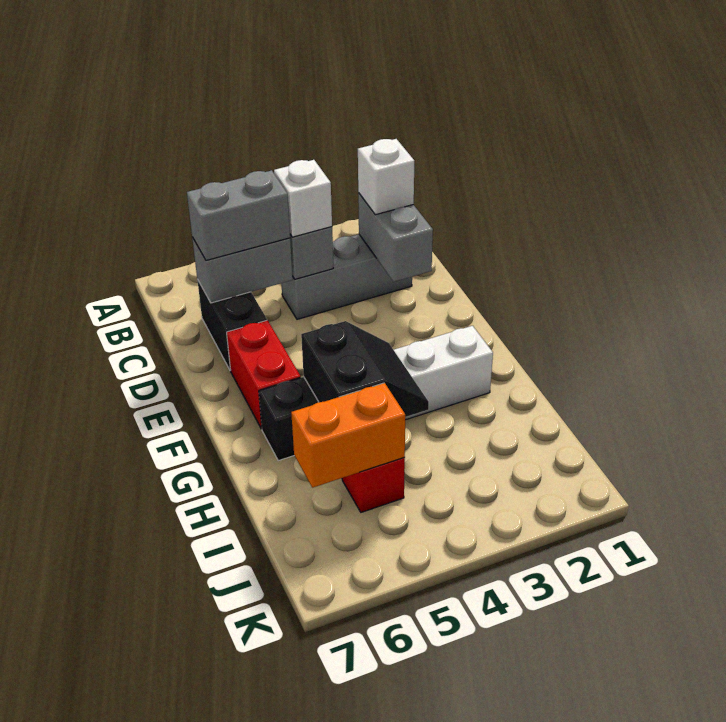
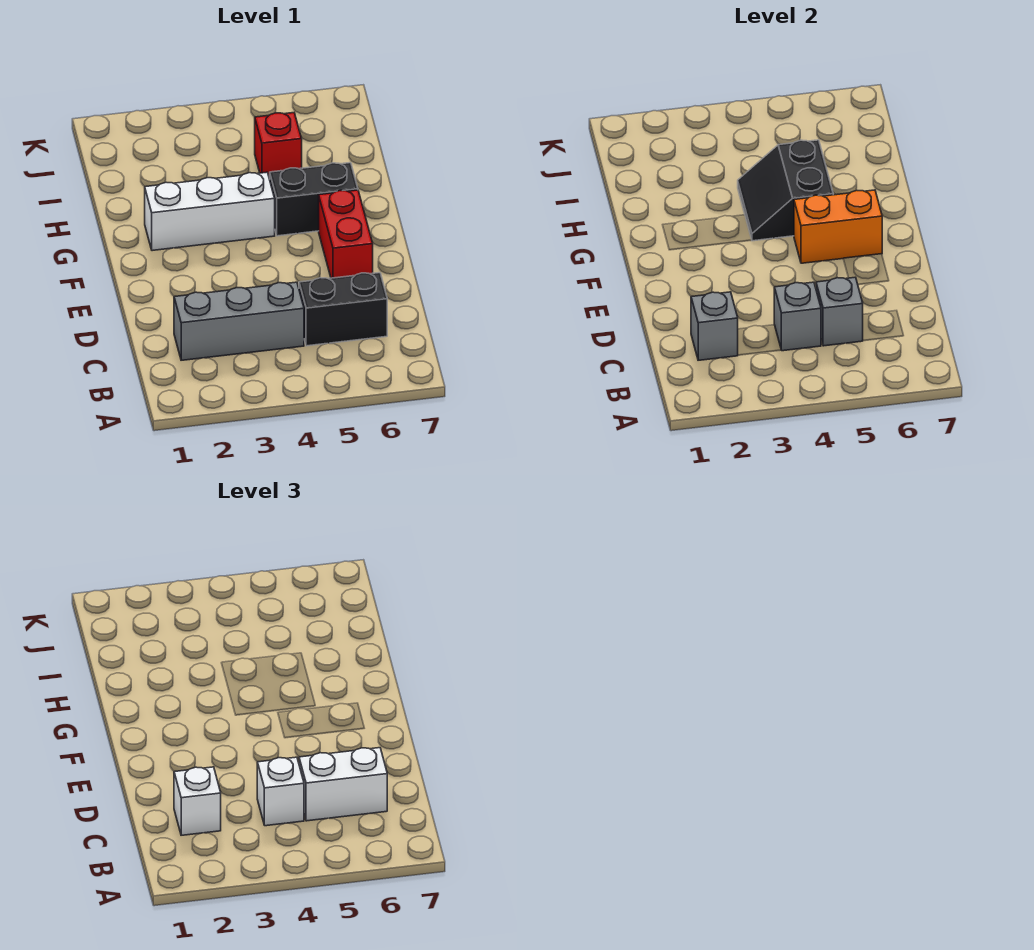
grey 1x2 brick [358,193,433,282] -> grey 1x1 brick [691,292,738,360]
grey 1x2 brick [192,237,293,303] -> grey 1x1 brick [816,277,863,346]
grey 1x2 brick [187,170,290,260] -> white 1x2 brick [299,748,387,821]
black 1x2 brick [197,279,267,371] -> black 1x2 brick turned to [299,273,387,346]
orange 1x2 brick [291,383,405,488] -> orange 1x2 brick moved to [794,190,882,263]

